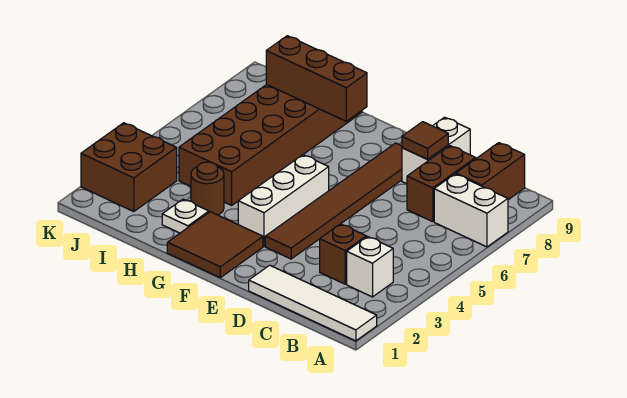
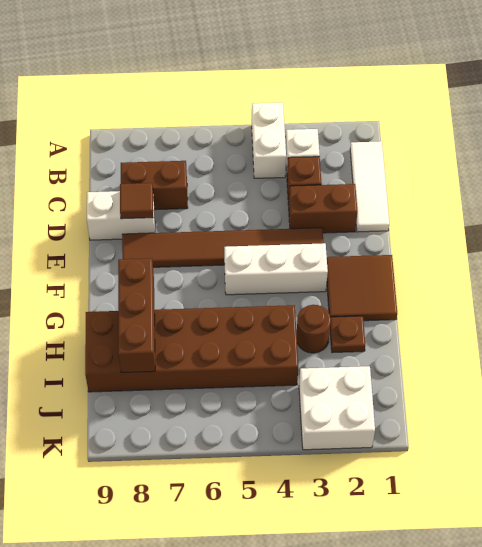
white 1x4 tile [249,265,377,341] -> white 1x3 tile [350,141,389,232]
white 1x2 brick [434,174,508,247] -> white 1x2 brick moved to [252,102,286,178]
brown 1x2 brick [456,143,525,200] -> brown 1x2 brick moved to [289,184,357,233]
white 1x1 plate [162,199,209,233] -> brown 1x1 plate [330,316,365,353]
brown 2x2 brick [81,123,177,212] -> white 2x2 brick [299,366,375,450]

